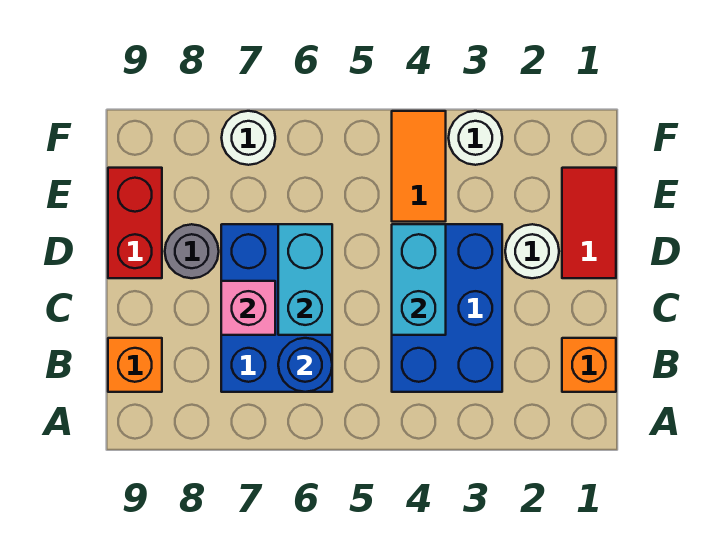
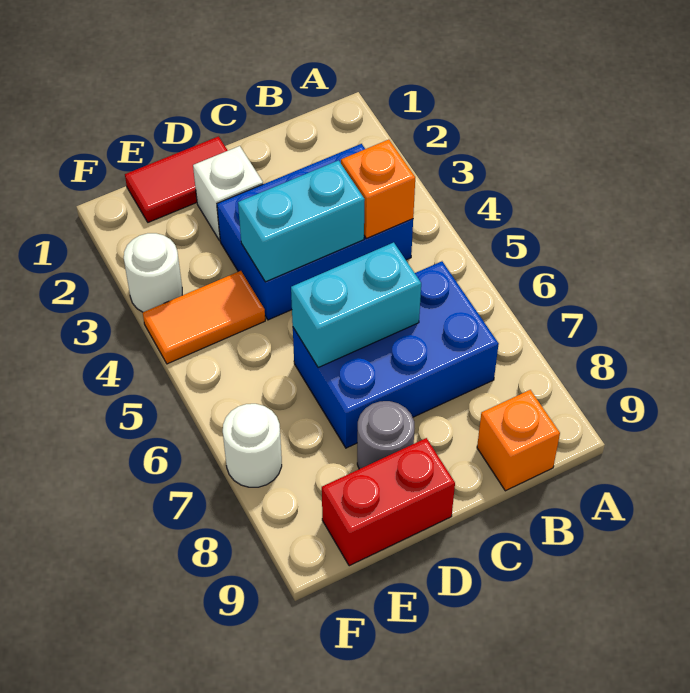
orange 1x1 brick [562,338,616,392] -> orange 1x1 brick moved to [341,140,415,238]
blue 1x1 round brick [278,338,332,392] -> none
pink 1x1 brick [221,281,275,335] -> none
white 1x1 round brick [505,224,559,278] -> white 1x1 brick [193,146,263,241]

